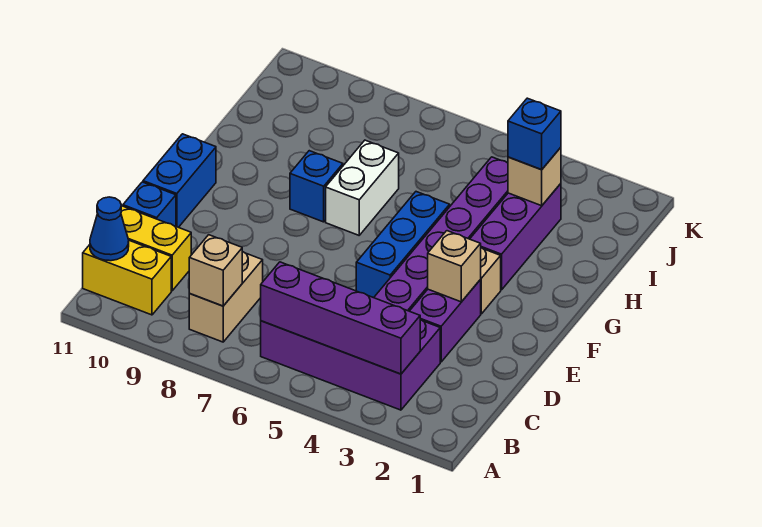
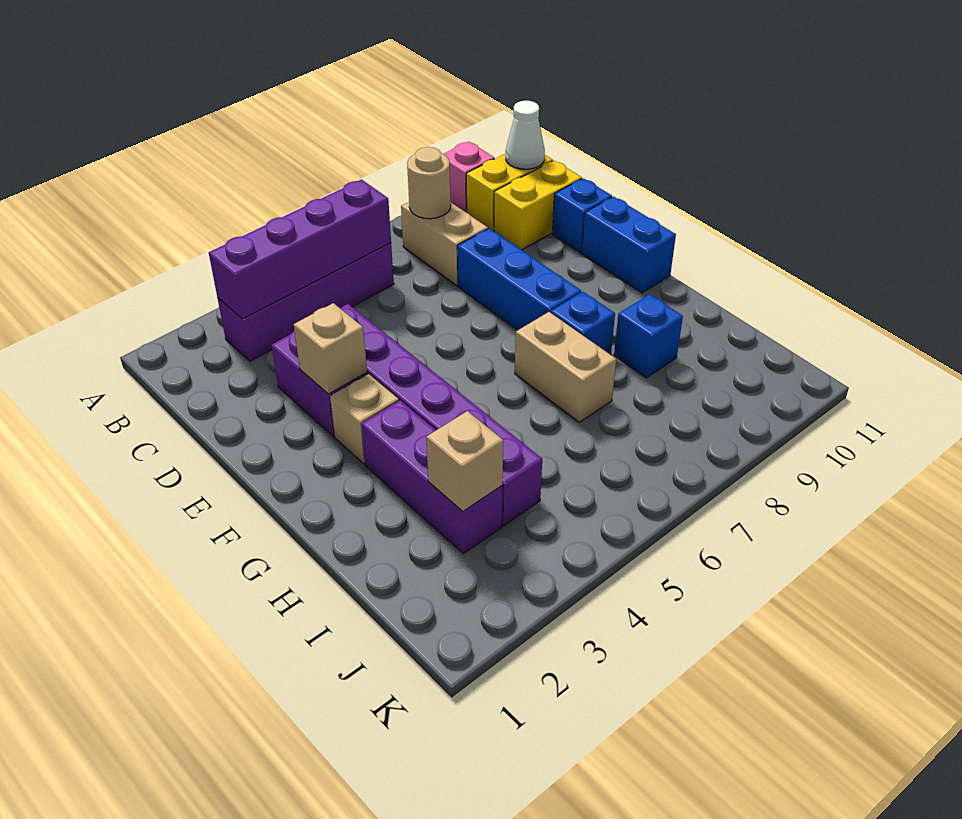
none -> pink 1x1 brick [444,142,494,212]
purple 2x4 brick [261,319,440,410] -> purple 1x4 brick [218,243,394,361]
tan 1x1 brick [189,235,242,306] -> tan 1x1 round brick [407,147,451,219]
blue 1x1 cone [90,197,129,261] -> white 1x1 cone [506,101,545,169]
blue 1x3 brick [356,192,450,298] -> blue 1x3 brick moved to [457,228,581,330]
white 1x2 brick [326,140,399,235] -> tan 1x2 brick [515,312,616,422]
blue 1x1 brick [508,98,561,170] -> blue 1x1 brick moved to [614,294,683,378]

